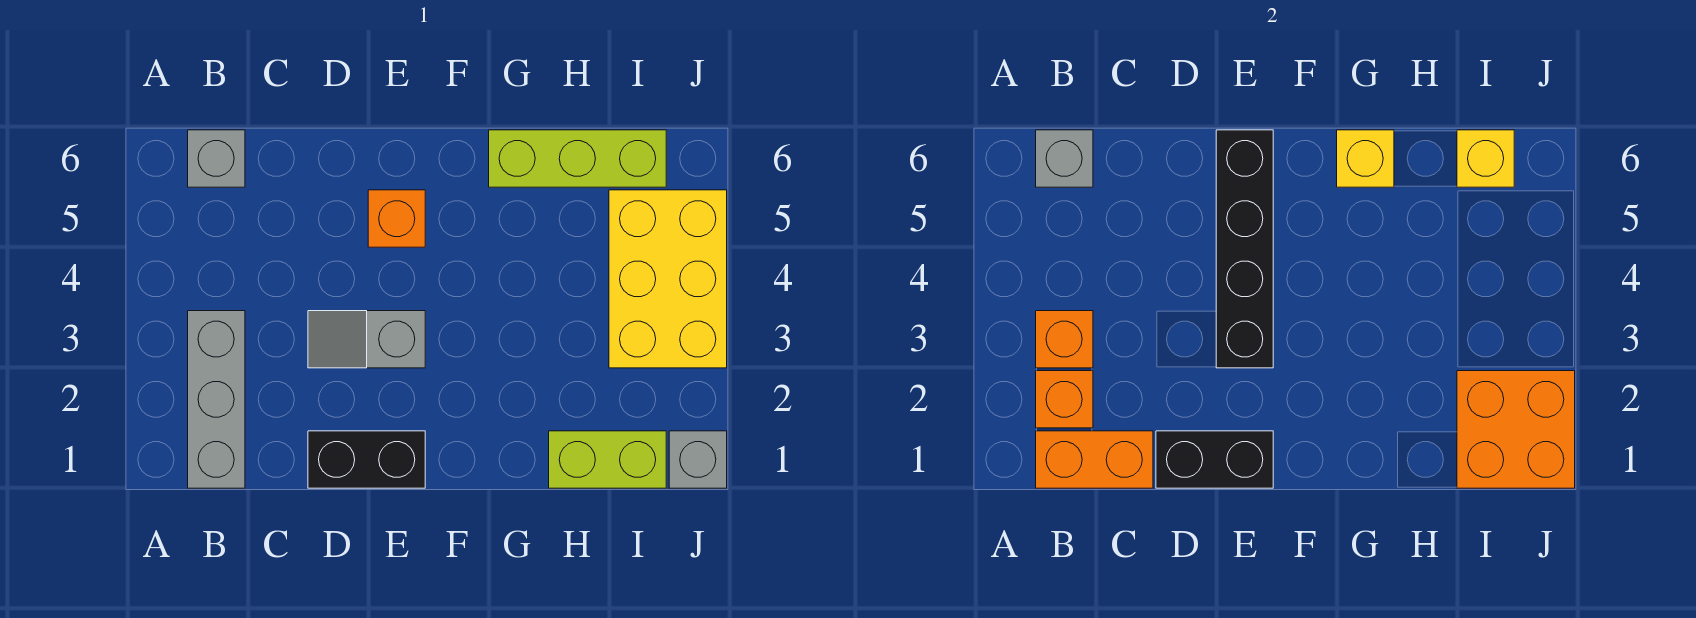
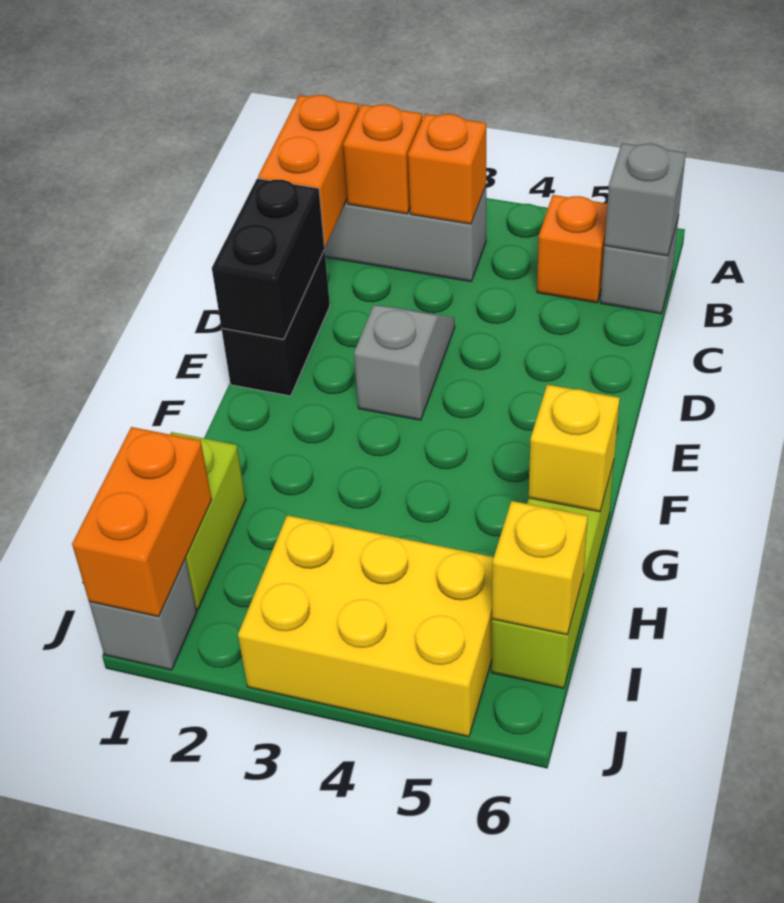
black 1x4 brick [1216,130,1273,368] -> none
orange 1x1 brick [368,190,425,247] -> orange 1x1 brick moved to [537,195,607,303]
orange 2x2 brick [1457,371,1575,488] -> orange 1x2 brick [72,427,212,617]

